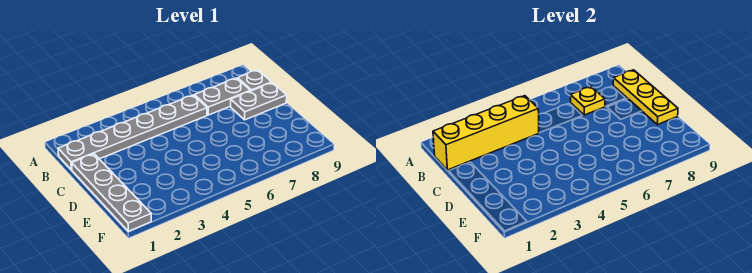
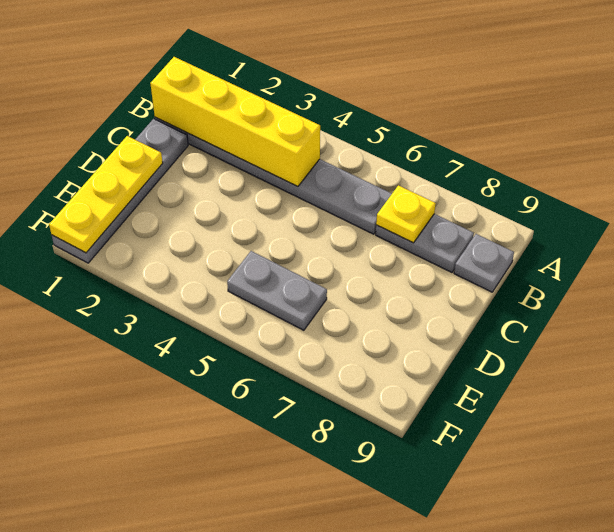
yellow 1x3 plate [613,70,678,125] -> yellow 1x3 plate moved to [49,136,163,253]
grey 1x2 plate [231,83,287,120] -> grey 1x2 plate moved to [227,251,327,330]

